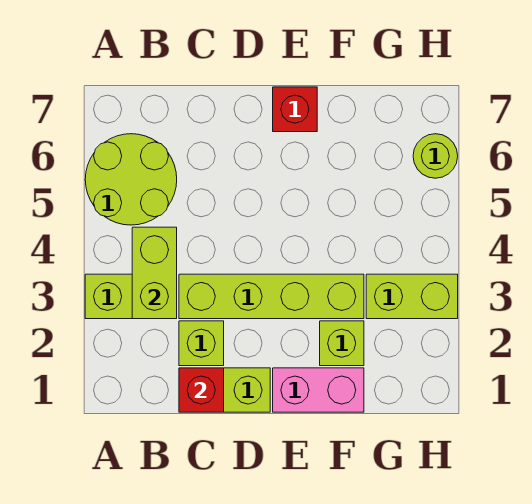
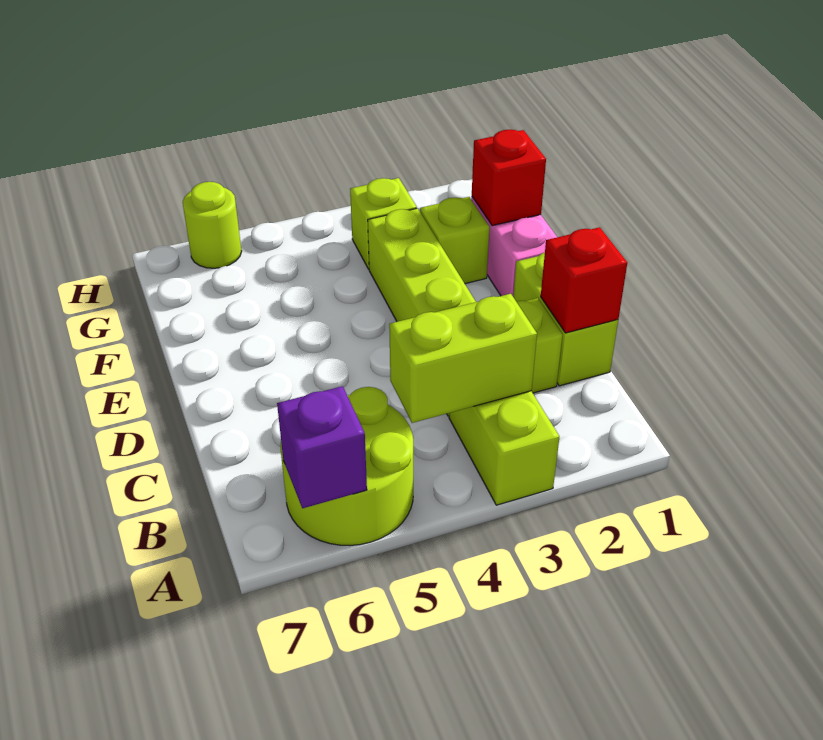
none -> purple 1x1 brick [277,386,367,508]
red 1x1 brick [273,87,317,132] -> red 1x1 brick moved to [472,130,546,226]
lime 1x2 brick [366,274,458,319] -> lime 1x1 brick [350,178,417,269]

